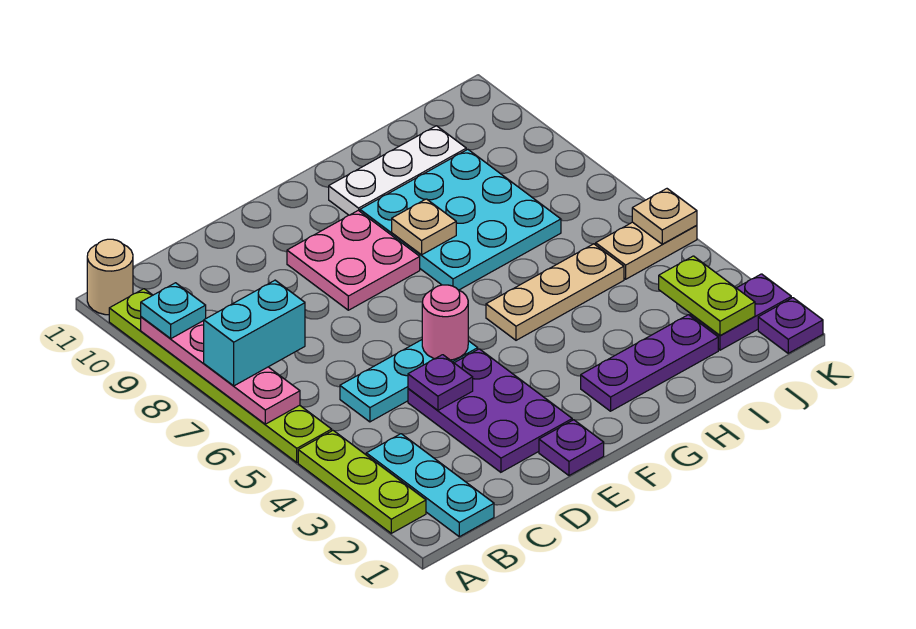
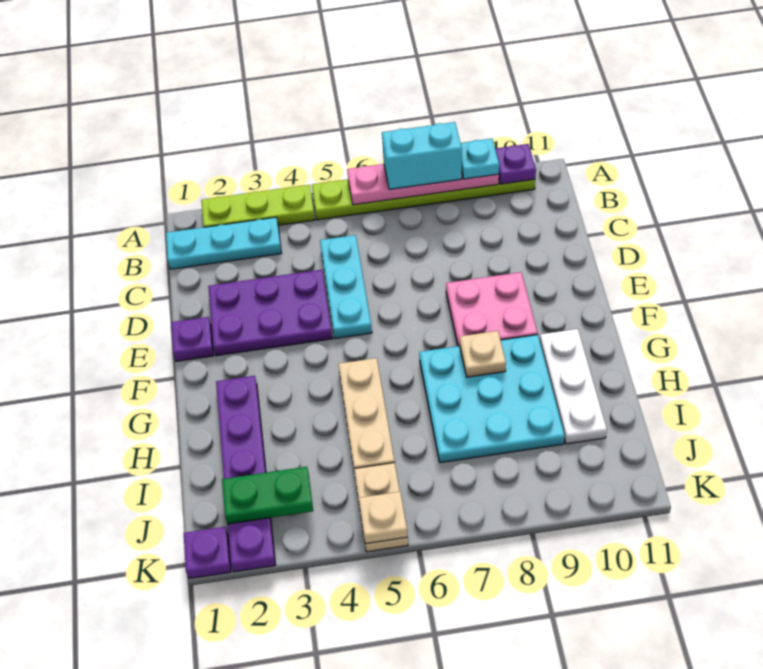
cyan 1x2 brick [204,280,305,386] -> cyan 1x2 brick turned to [382,122,462,189]
tan 1x1 round brick [87,239,133,315] -> none
purple 1x1 plate [408,355,473,410] -> purple 1x1 plate moved to [495,144,536,184]
pink 1x1 round brick [422,285,468,360] -> none
lime 1x2 plate [659,256,755,335] -> green 1x2 plate [222,467,313,524]

